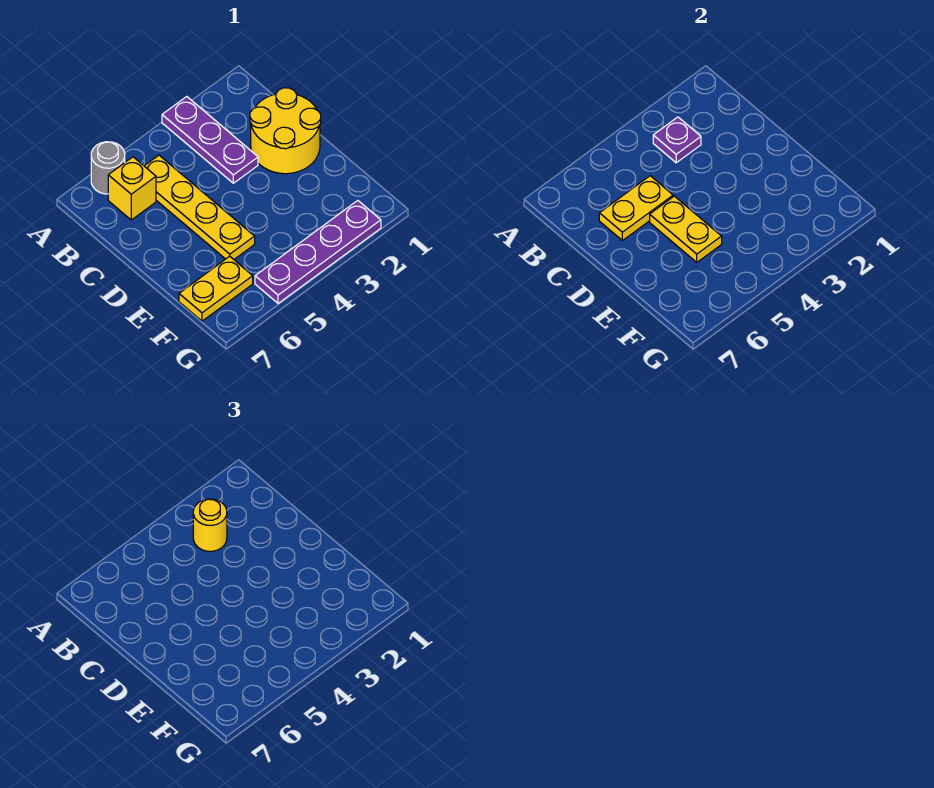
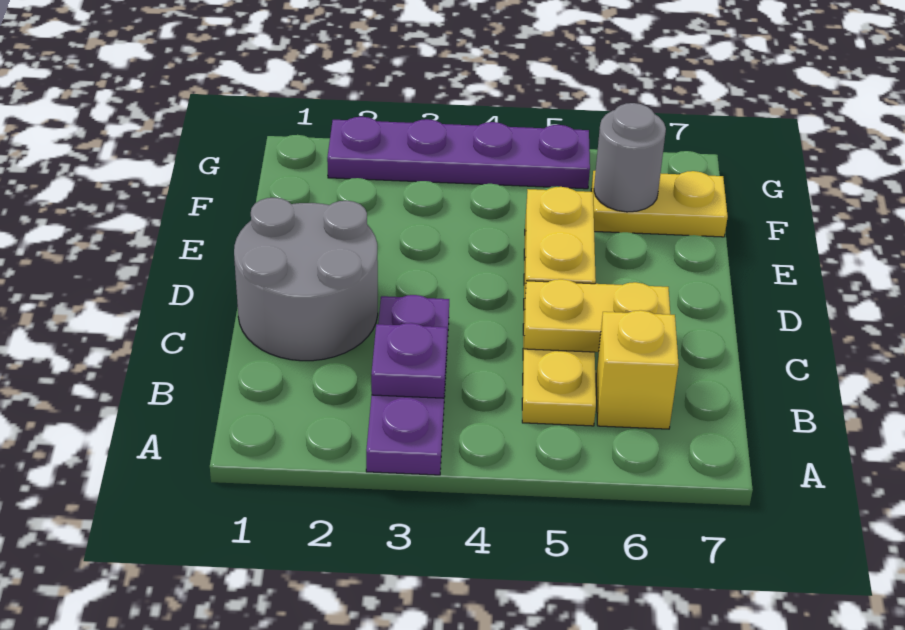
grey 1x1 round brick [91,142,125,194] -> grey 1x1 round brick moved to [594,103,666,212]
yellow 1x1 round brick [193,499,227,551] -> none
yellow 2x2 round brick [250,88,321,174] -> grey 2x2 round brick [234,198,378,361]

